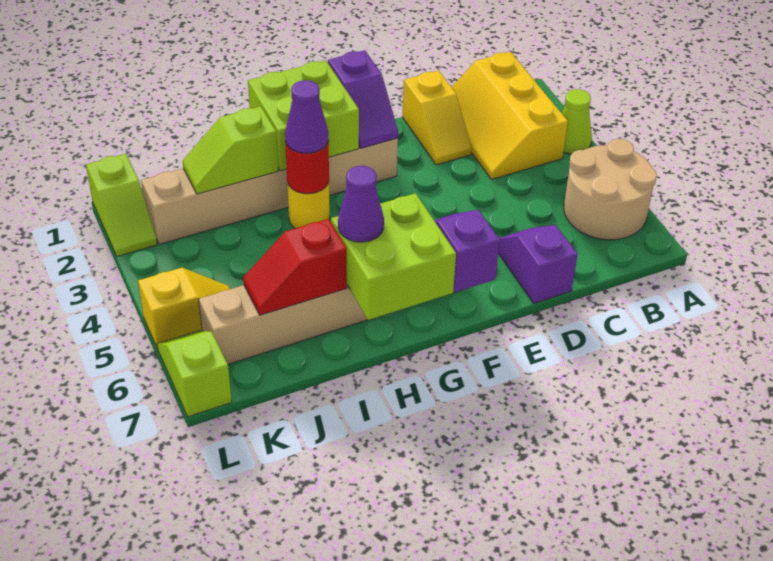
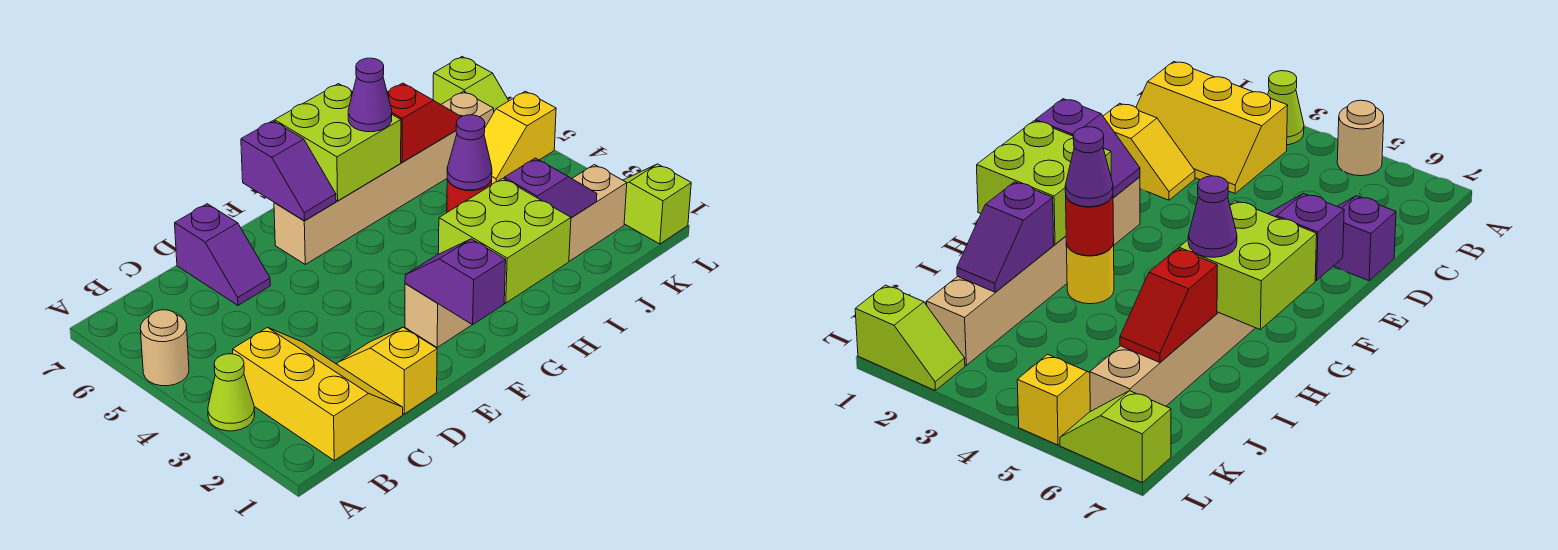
tan 2x2 round brick [564,139,657,240] -> tan 1x1 round brick [140,310,189,386]
lime 1x2 slope [183,106,278,194] -> purple 1x2 slope [504,158,597,218]

